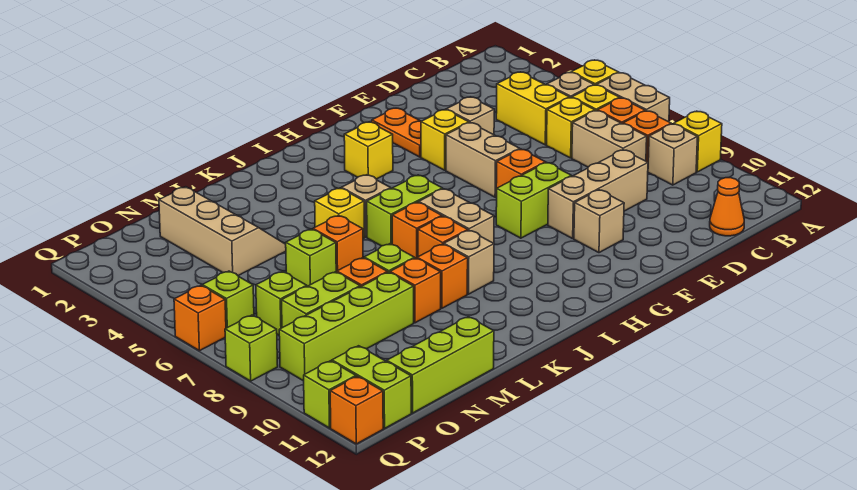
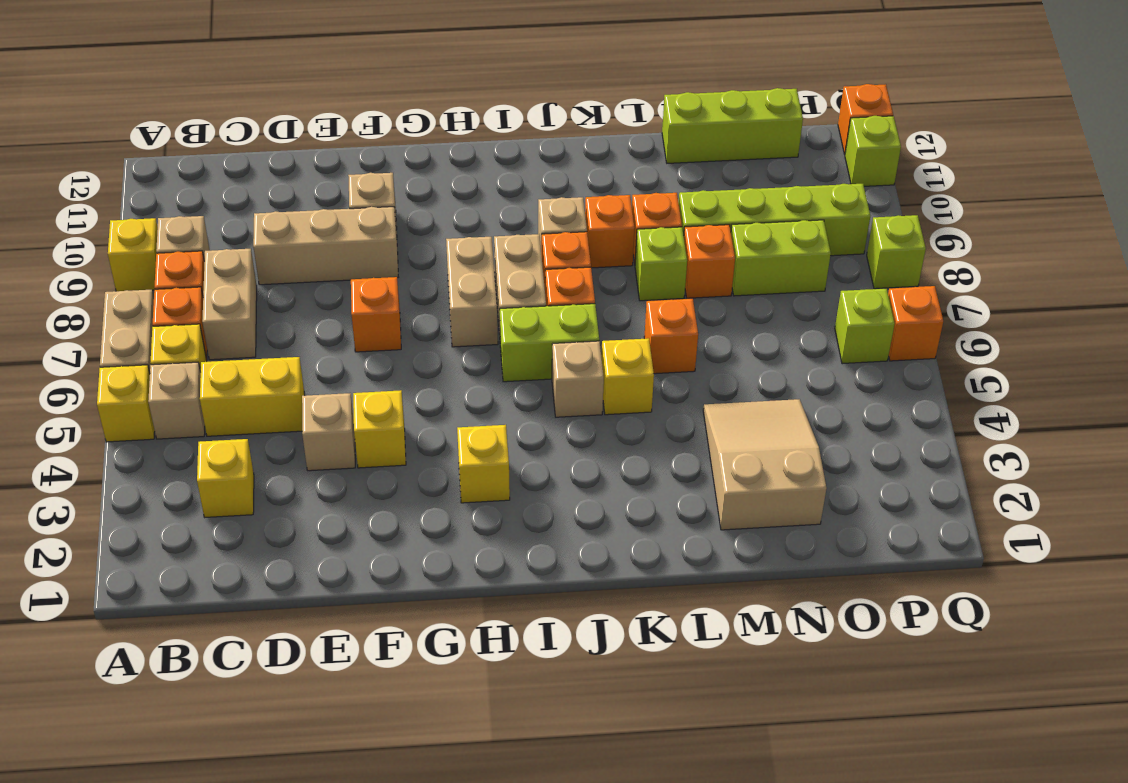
yellow 1x2 brick [496,72,569,145] -> yellow 1x2 brick turned to [200,357,305,436]
yellow 1x1 brick [547,98,595,158] -> yellow 1x1 brick moved to [197,439,254,517]
orange 1x1 cone [710,178,744,236] -> none
orange 1x2 plate [372,108,421,157] -> none
tan 1x2 brick [446,123,520,197] -> tan 1x2 brick moved to [446,237,498,347]
lime 1x2 brick [496,163,571,238] -> none
tan 2x3 slope [159,187,286,276] -> tan 2x3 slope turned to [703,399,827,530]
lime 1x1 brick [286,229,336,286] -> none
lime 1x1 brick [256,271,307,335] -> none
lime 1x2 brick [332,346,411,428] -> none

